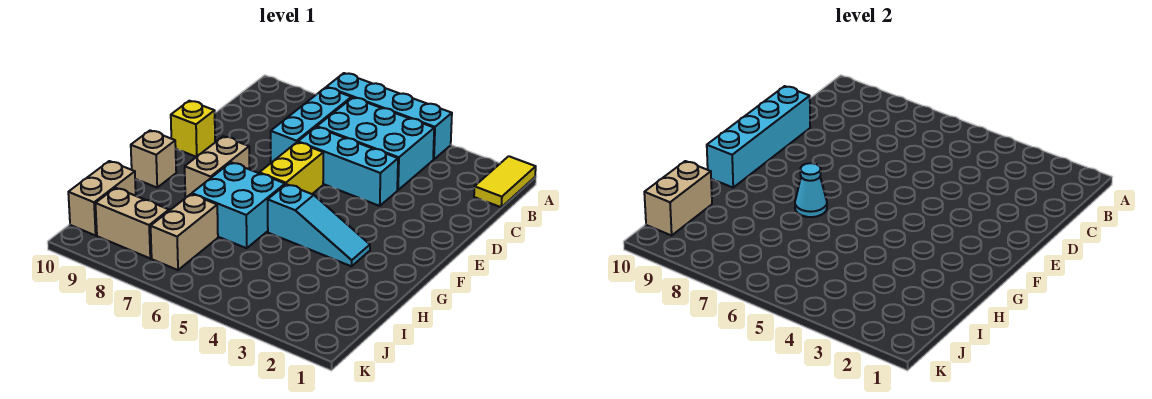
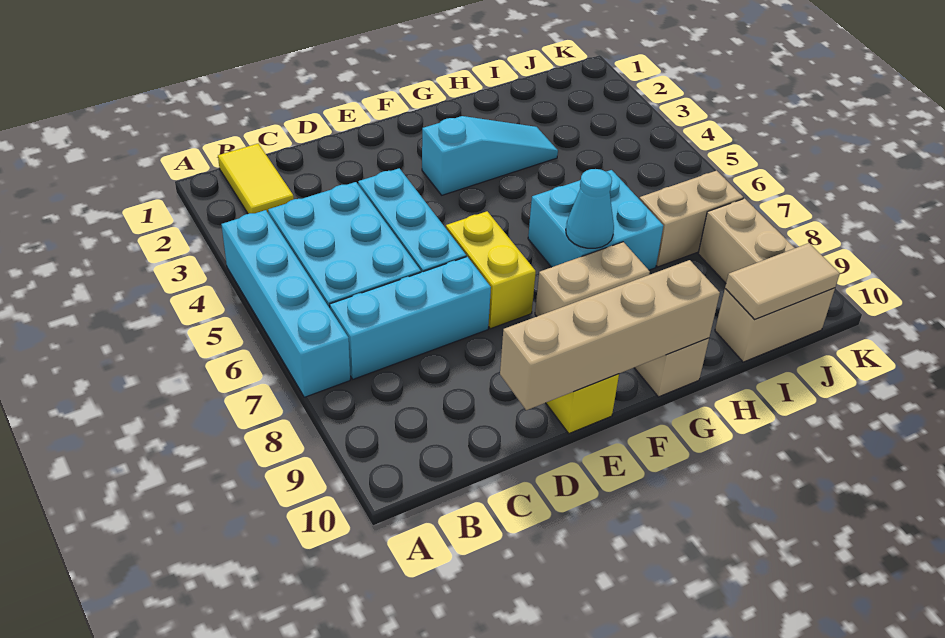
yellow 1x2 tile [474,156,536,207] -> yellow 1x2 tile turned to [218,144,294,214]
cyan 1x4 brick [707,86,810,187] -> tan 1x4 brick [500,260,720,410]
yellow 1x2 brick [259,142,323,194] -> yellow 1x2 brick turned to [446,211,536,329]
cyan 1x3 slope [268,184,370,266] -> cyan 1x3 slope turned to [422,116,558,195]
tan 1x2 brick [644,161,712,235] -> tan 1x2 tile [725,243,840,320]

